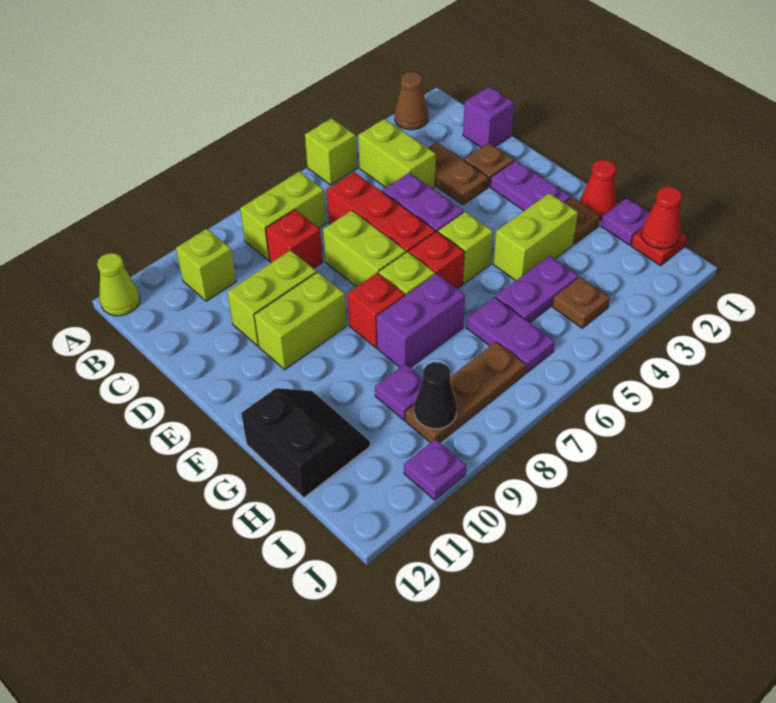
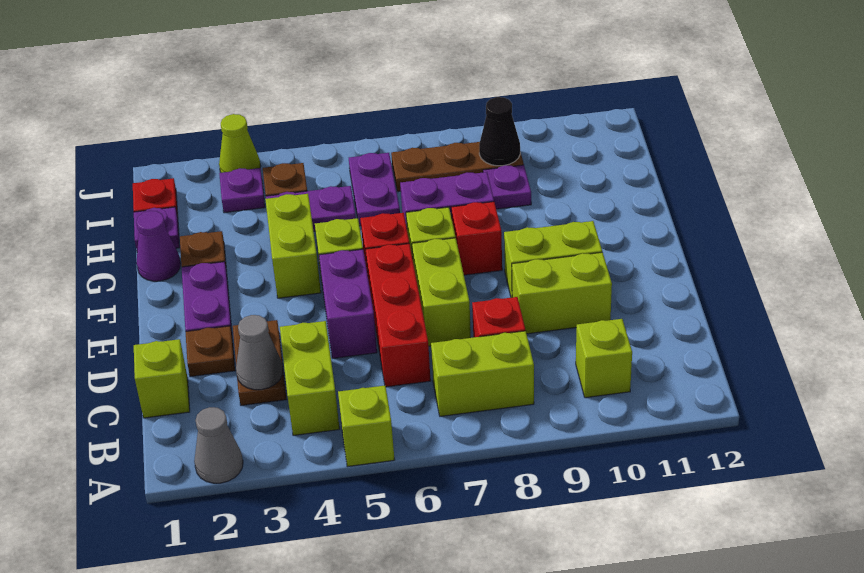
brown 1x1 cone [395,72,428,130] -> grey 1x1 cone [194,407,243,483]
lime 1x1 cone [97,253,140,316] -> lime 1x1 cone moved to [219,114,261,173]
purple 1x1 brick [463,86,514,147] -> lime 1x1 brick [134,339,190,418]
none -> grey 1x1 cone [236,315,283,390]
red 1x1 cone [580,160,617,220] -> purple 1x1 cone [136,211,181,281]
lime 1x2 brick [493,193,578,281] -> lime 1x2 brick turned to [265,194,321,298]
black 2x2 slope [241,388,370,498] -> none
red 1x1 cone [641,187,682,249] -> none
purple 1x1 plate [404,439,466,500] -> purple 1x1 plate moved to [219,168,265,213]

